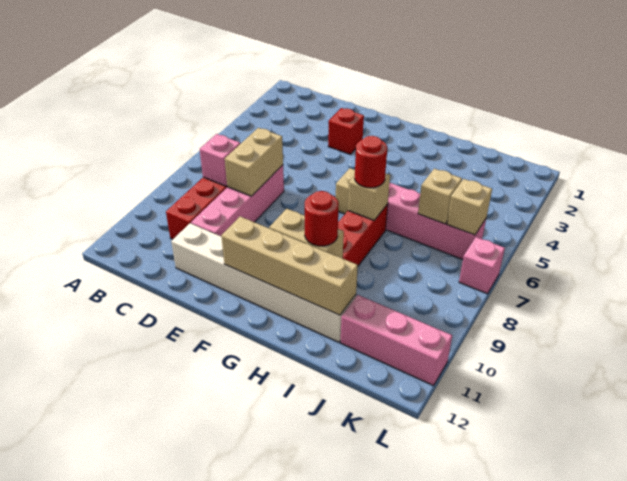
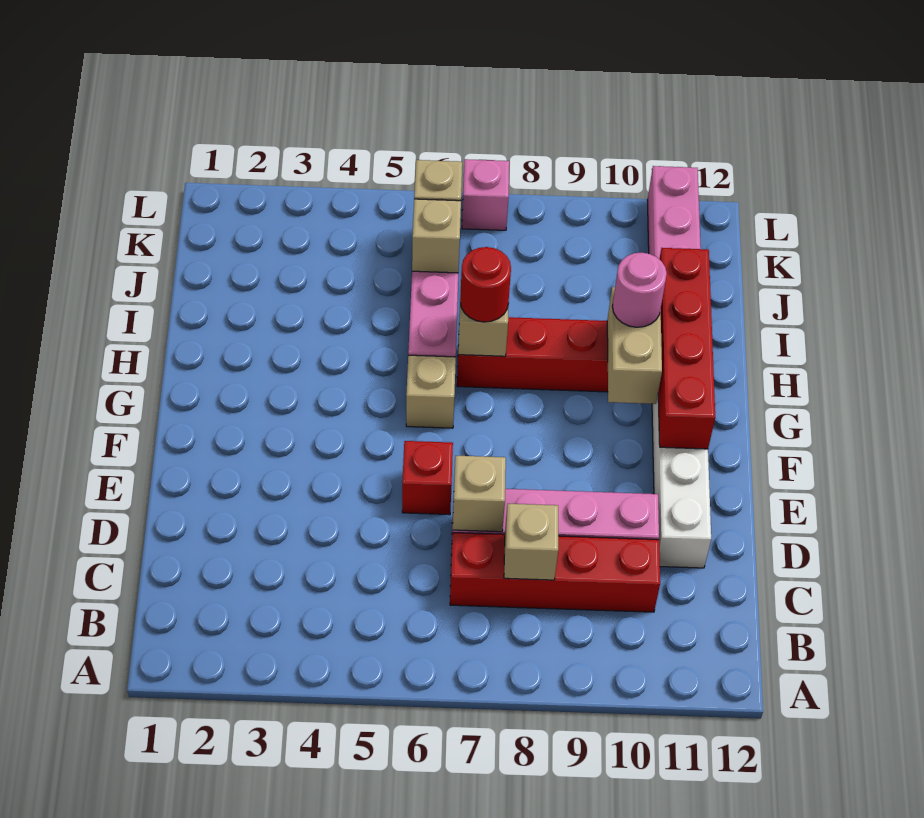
pink 1x1 brick [200,134,240,186] -> tan 1x1 brick [504,504,558,580]
tan 1x2 brick [225,128,283,196] -> tan 1x1 brick [453,456,506,532]
red 1x1 brick [328,108,364,154] -> red 1x1 brick moved to [402,441,453,515]
tan 1x4 brick [221,216,358,315] -> red 1x4 brick [658,248,715,449]
red 1x1 round brick [305,191,339,246] -> pink 1x1 round brick [612,252,667,327]

